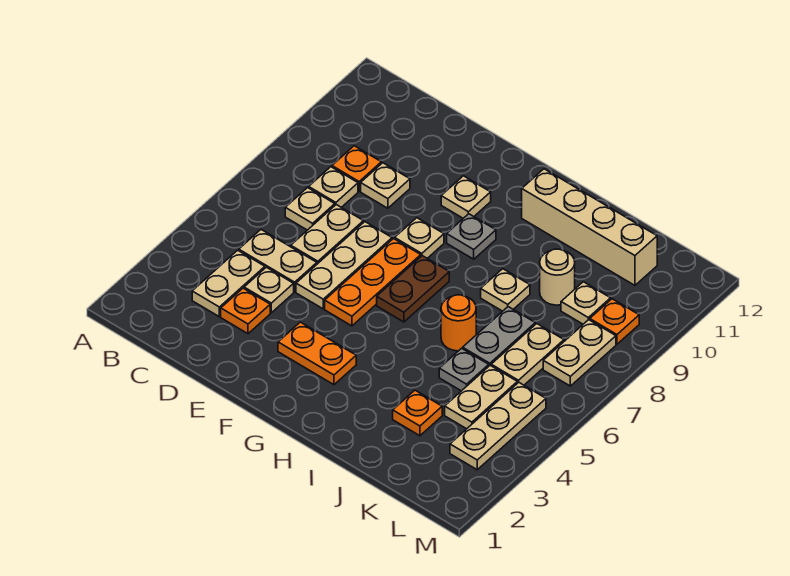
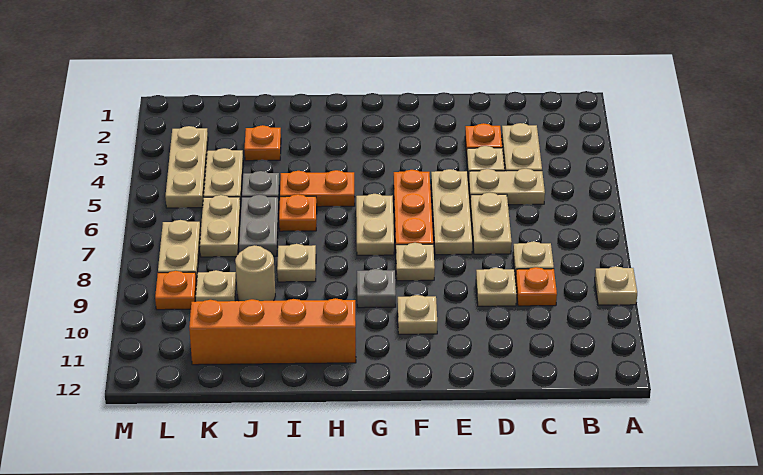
tan 1x1 plate [285,188,335,230] -> tan 1x1 plate moved to [595,266,637,305]
orange 1x2 plate [278,322,356,385] -> orange 1x2 plate moved to [280,170,355,207]
brown 1x2 plate [377,256,449,322] -> tan 1x2 plate [356,194,394,255]
tan 1x4 brick [522,169,657,285] -> orange 1x4 brick [189,298,356,365]
orange 1x1 round brick [441,295,476,351] -> orange 1x1 plate [279,194,317,231]

